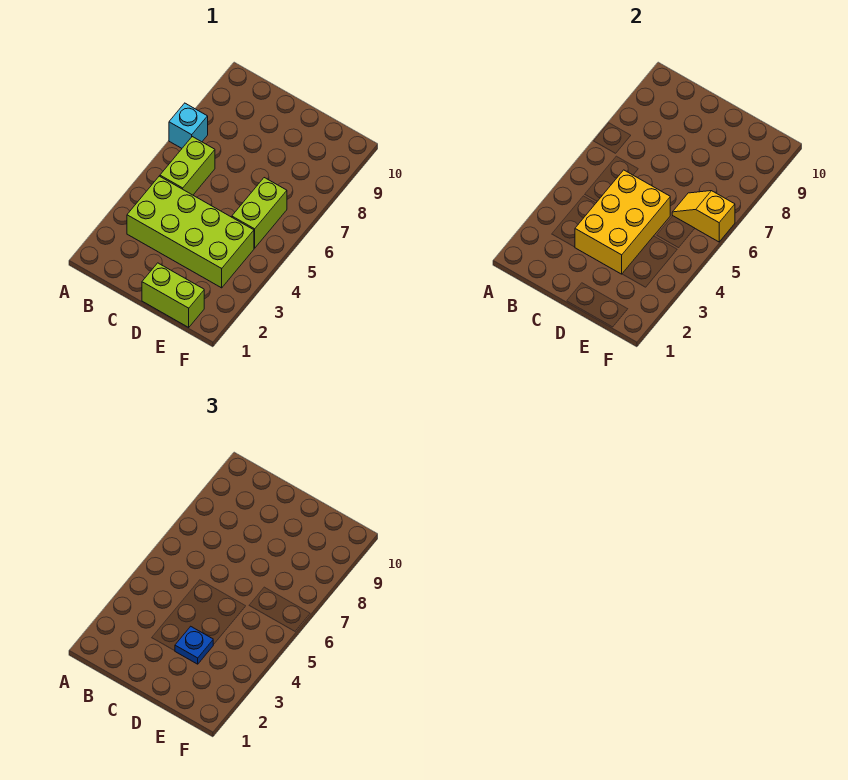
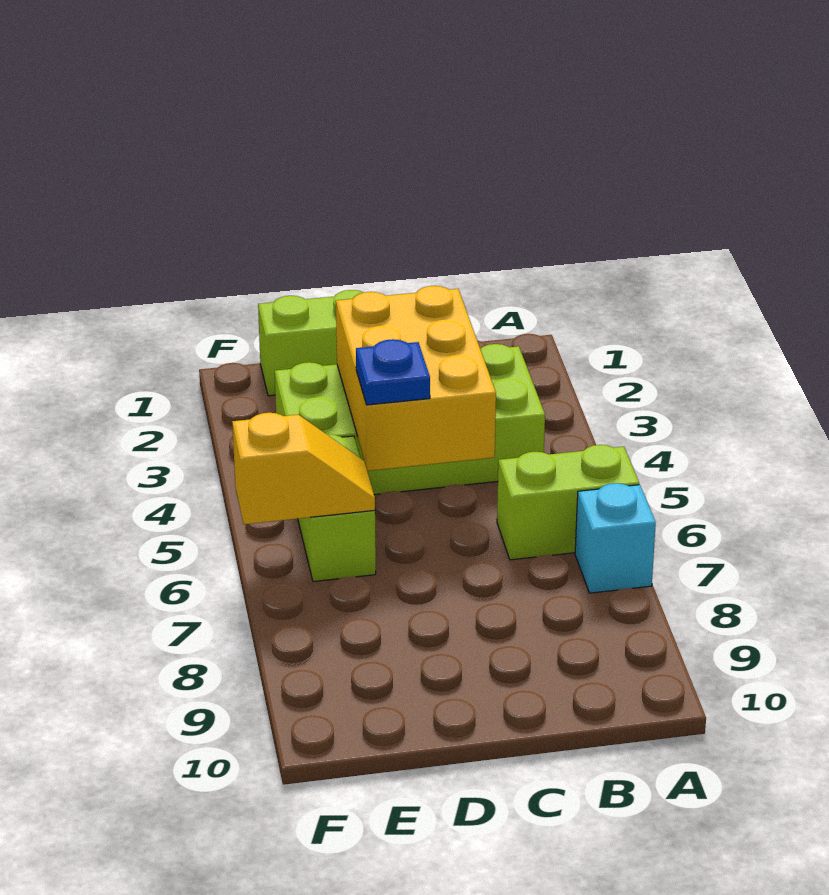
lime 1x2 brick [160,137,215,195] -> lime 1x2 brick turned to [497,445,639,560]
blue 1x1 plate [175,626,213,664] -> blue 1x1 plate moved to [356,339,430,405]

